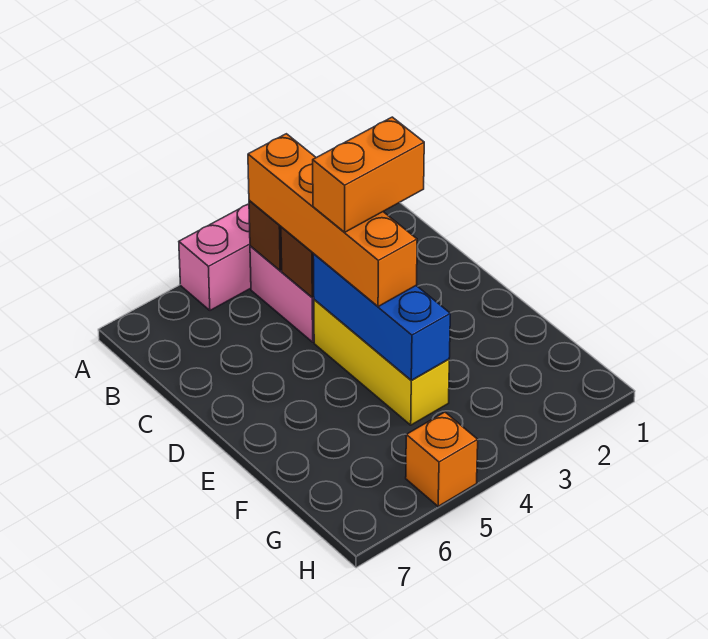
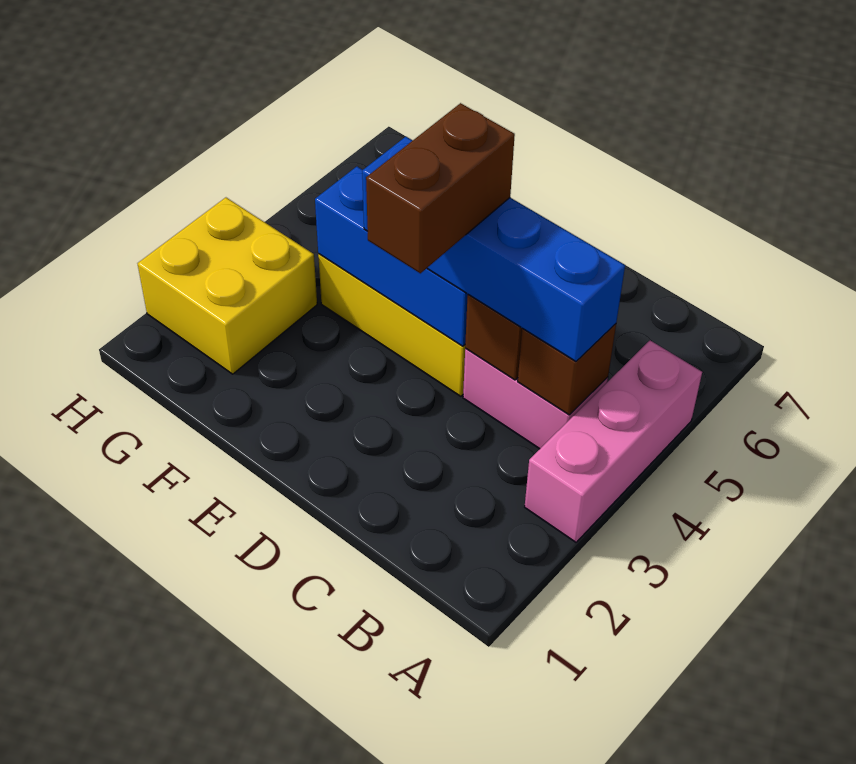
orange 1x4 brick [248,134,417,307] -> blue 1x4 brick [362,137,625,362]
orange 1x2 brick [313,117,424,232] -> brown 1x2 brick [366,103,515,273]
none -> yellow 2x2 brick [138,198,317,374]
orange 1x1 brick [406,412,478,506] -> none

